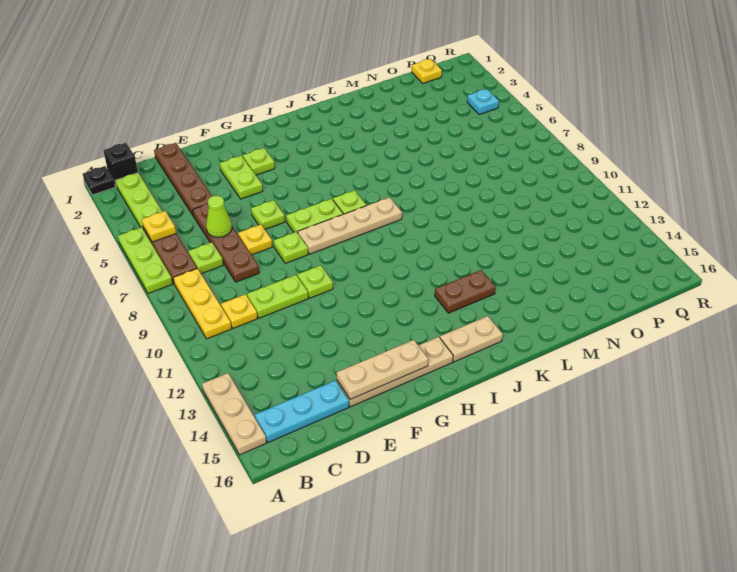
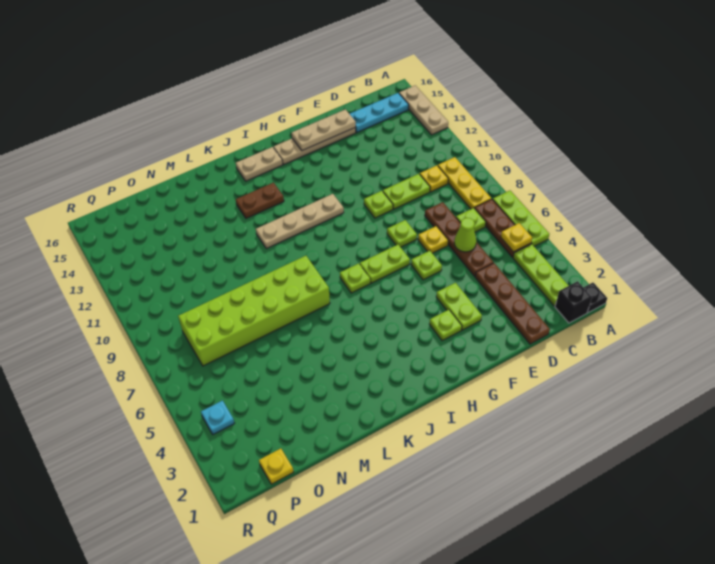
tan 1x4 plate [298,197,402,254] -> tan 1x4 plate moved to [256,194,344,249]
none -> lime 2x6 brick [178,256,330,366]

